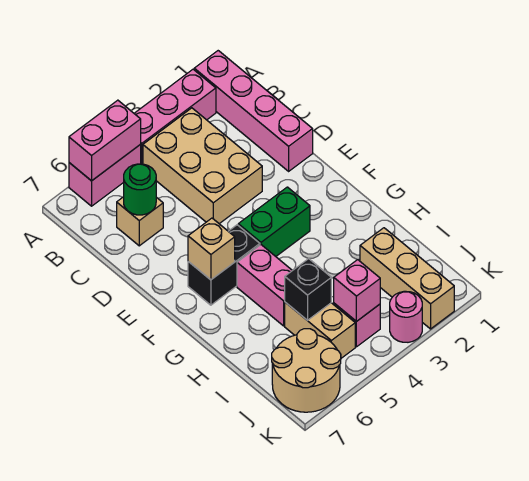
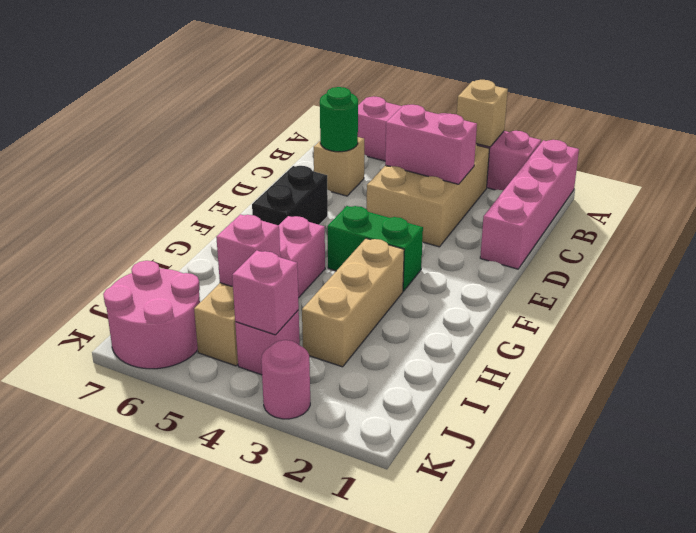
pink 1x2 brick [69,100,141,181] -> pink 1x2 brick moved to [385,105,477,184]
black 1x2 brick [188,225,260,305] -> black 1x2 brick turned to [252,166,328,225]
tan 1x1 brick [188,218,235,280] -> tan 1x1 brick moved to [457,80,508,147]
tan 1x3 brick [360,228,454,329] -> tan 1x3 brick moved to [302,238,404,367]
black 1x1 brick [285,259,331,321] -> pink 1x1 brick [216,214,280,287]
tan 2x2 round brick [272,329,341,412] -> pink 2x2 round brick [103,261,200,369]

